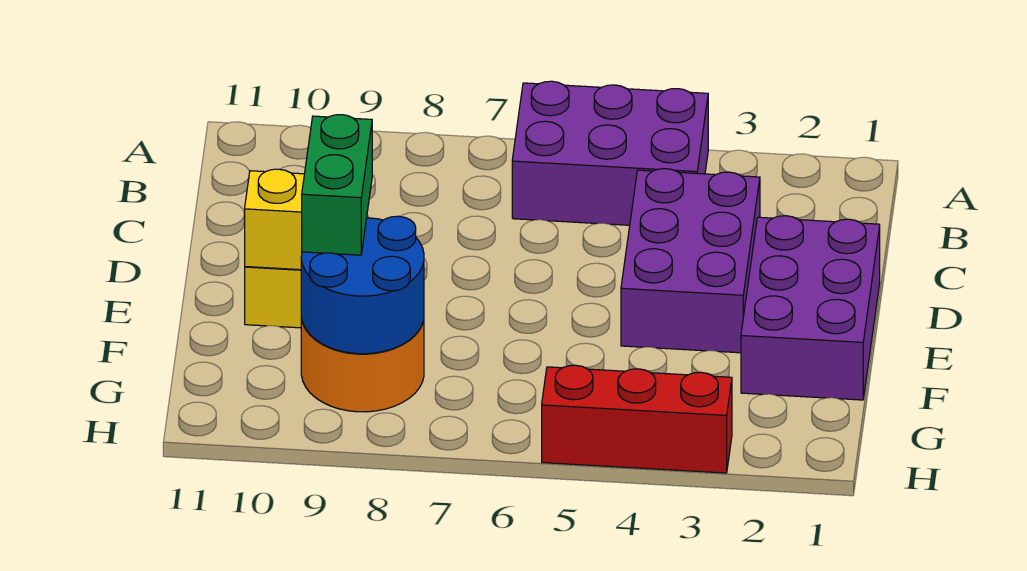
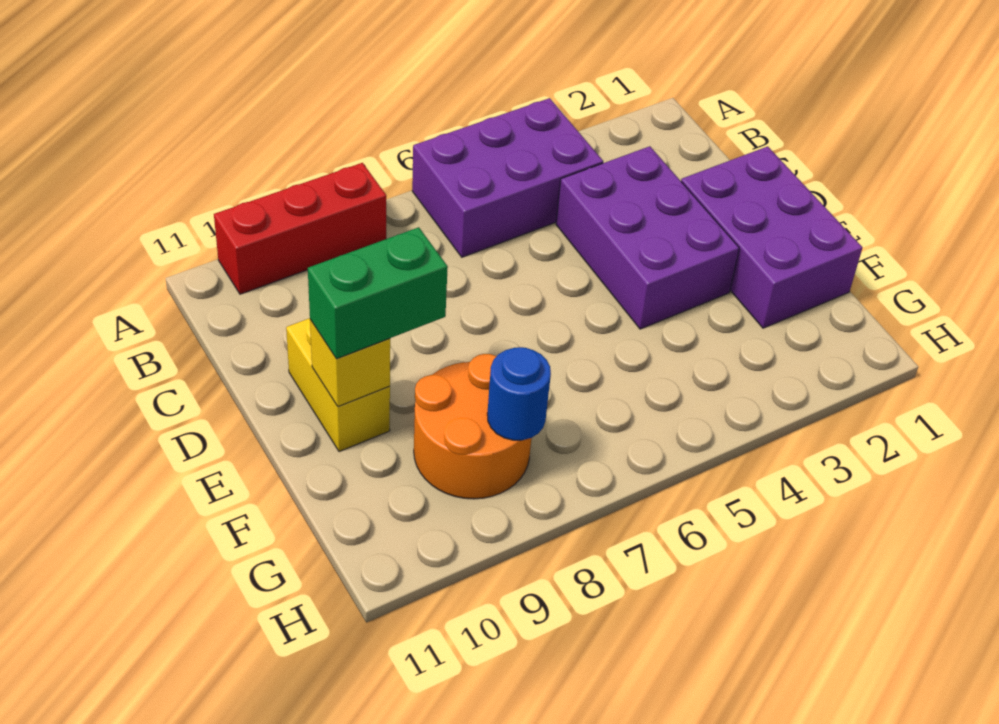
green 1x2 brick [302,115,372,255] -> green 1x2 brick turned to [308,227,448,359]
blue 2x2 round brick [301,216,424,354] -> blue 1x1 round brick [487,347,551,440]
red 1x3 brick [542,365,732,473] -> red 1x3 brick moved to [214,163,386,294]

